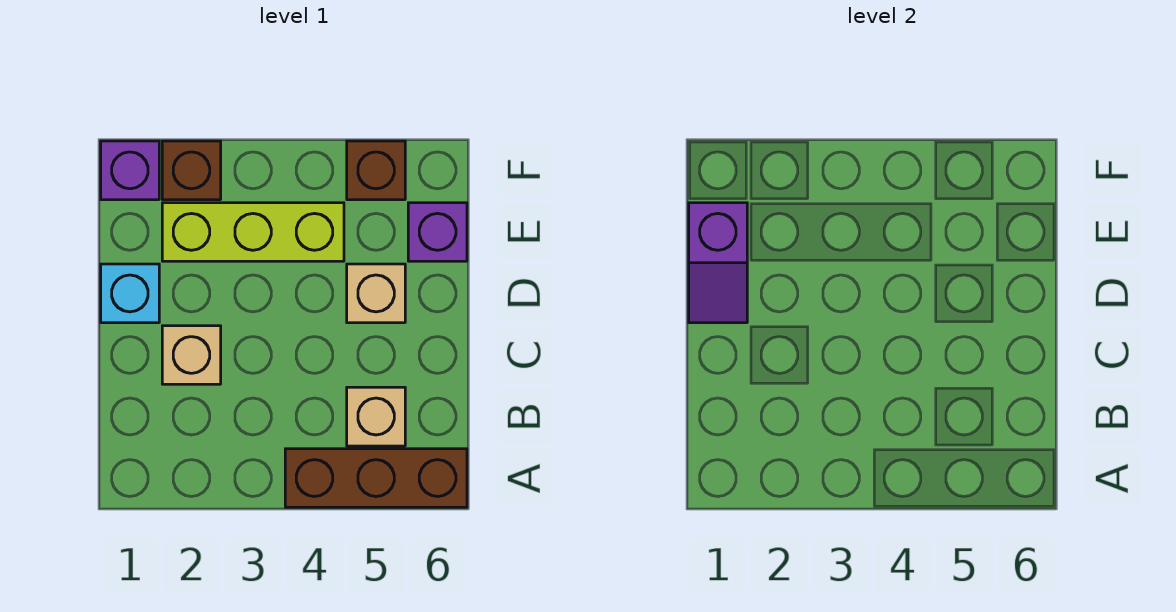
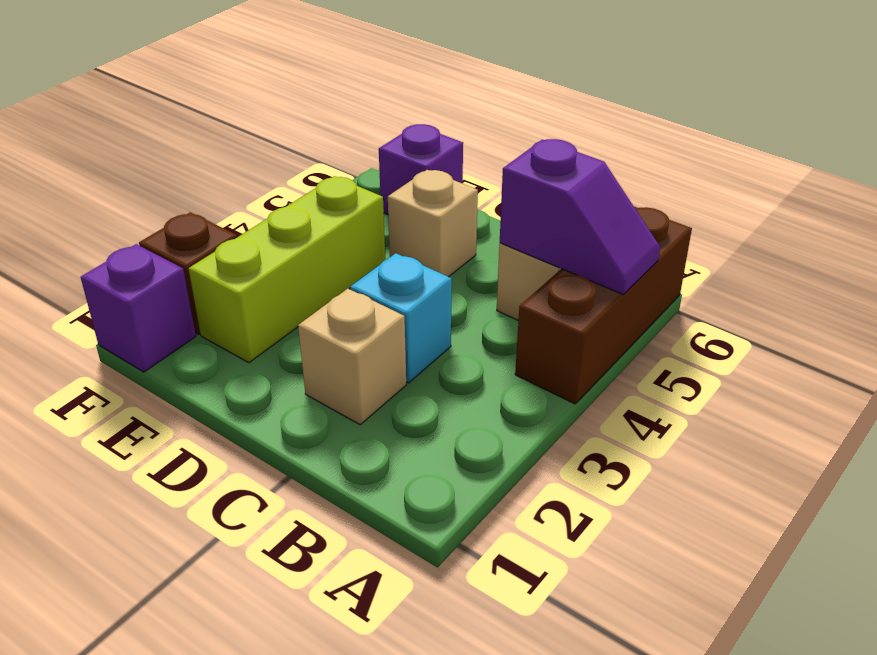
cyan 1x1 brick [101,264,159,323] -> cyan 1x1 brick moved to [350,253,452,383]
purple 1x2 slope [689,203,747,323] -> purple 1x2 slope moved to [500,139,660,294]
brown 1x1 brick [347,141,405,200] -> none

